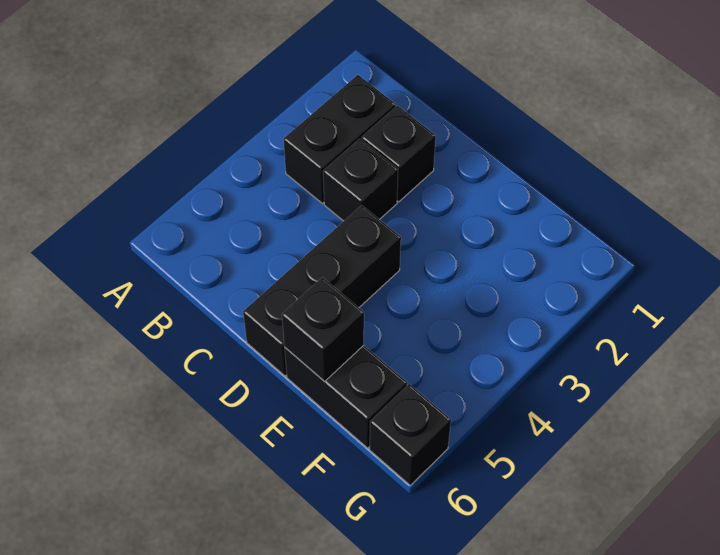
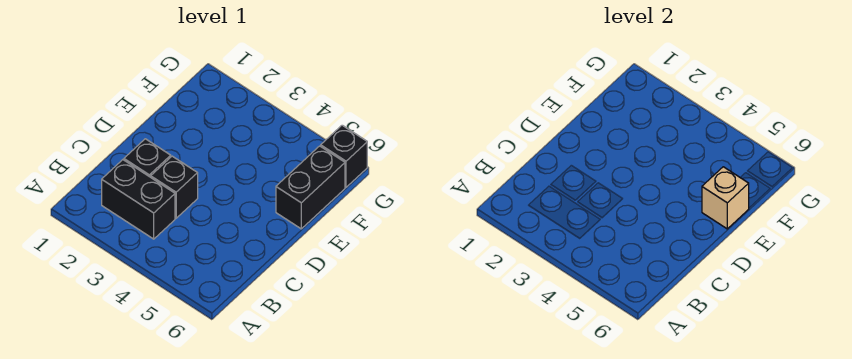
black 1x3 brick [243,205,401,376] -> none
black 1x1 brick [282,277,364,382] -> tan 1x1 brick [702,167,749,229]

